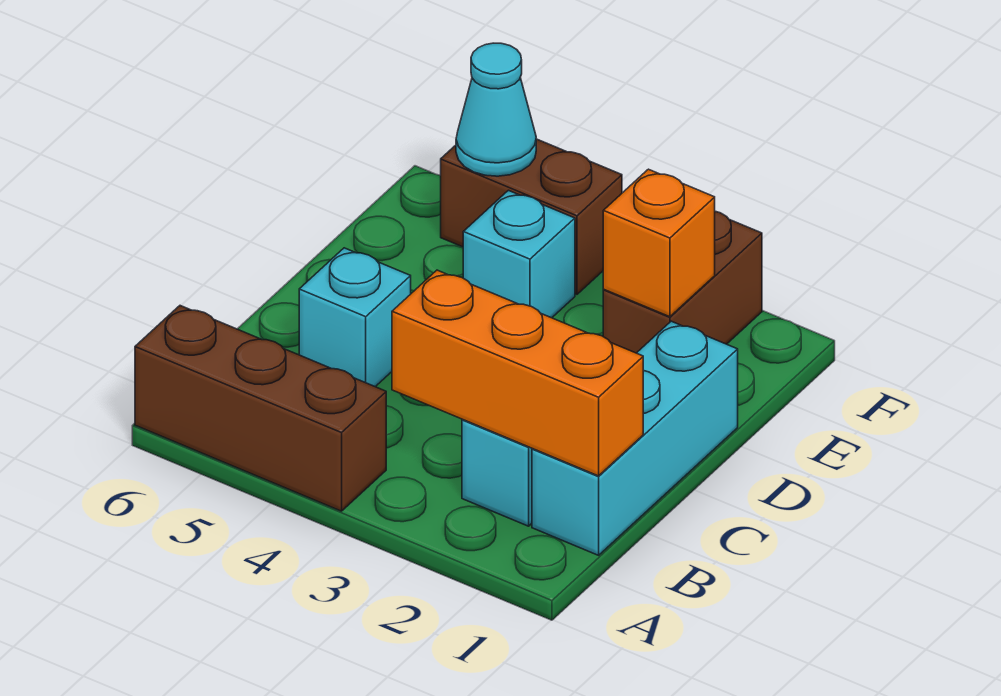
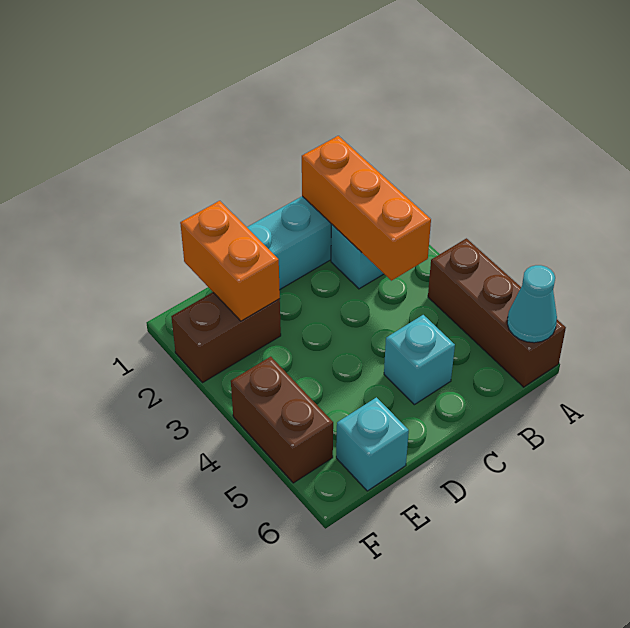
orange 1x1 brick [603,169,715,317] -> orange 1x2 brick [180,201,280,321]
cyan 1x1 brick [463,190,575,318] -> cyan 1x1 brick moved to [336,397,409,491]
cyan 1x1 cone [456,43,536,176] -> cyan 1x1 cone moved to [507,265,557,343]

